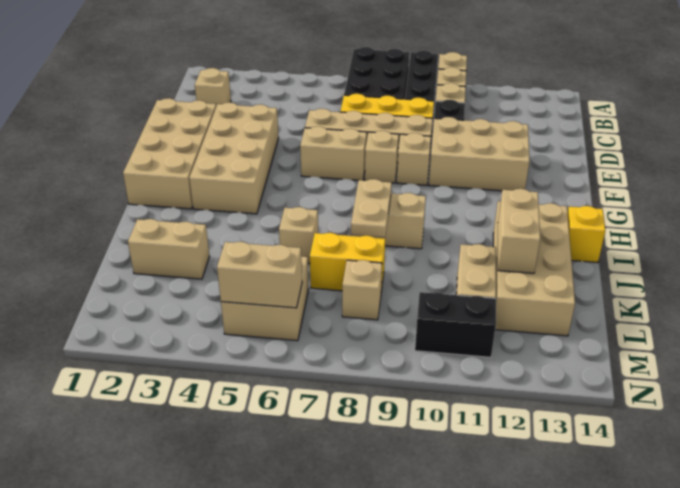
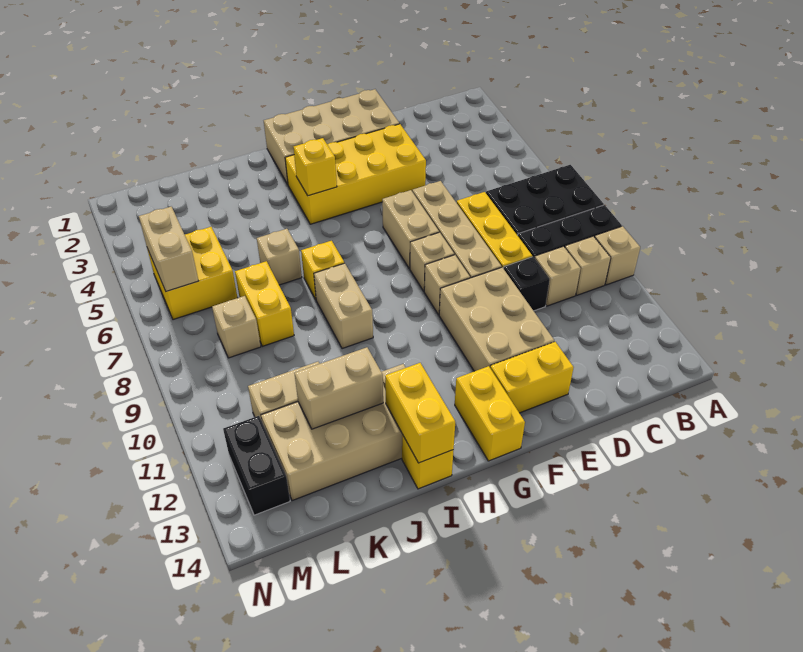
tan 1x1 brick [195,68,231,106] -> none
tan 2x4 brick [189,102,279,214] -> yellow 2x4 brick [285,124,426,224]
none -> yellow 1x2 brick [490,342,574,413]
none -> yellow 1x2 brick [455,366,525,461]
none -> yellow 1x1 brick [293,138,337,196]
none -> yellow 1x1 brick [301,241,344,299]
tan 1x2 plate [351,179,392,237] -> none
none -> yellow 1x2 brick [385,363,455,463]
tan 1x2 brick [128,219,209,279] -> none
tan 2x2 brick [221,257,309,341] -> yellow 2x2 brick [147,227,238,320]
black 1x2 brick [415,292,496,357] -> black 1x2 brick moved to [223,416,290,515]

